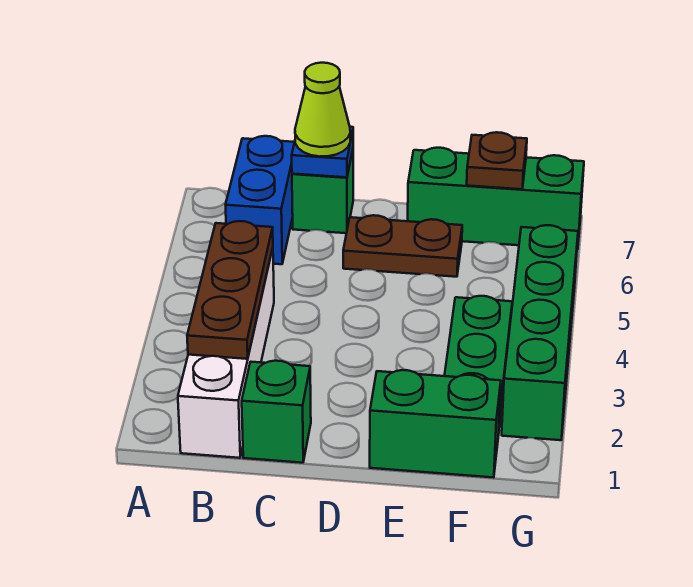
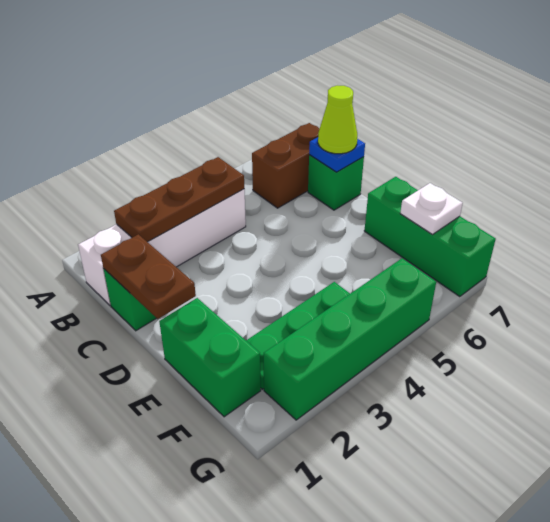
blue 1x2 brick [226,136,294,264] -> brown 1x2 brick [252,123,319,208]
brown 1x2 plate [343,215,462,277] -> brown 1x2 plate moved to [101,234,196,319]
brown 1x1 plate [467,132,527,189] -> white 1x1 plate [400,183,463,234]

